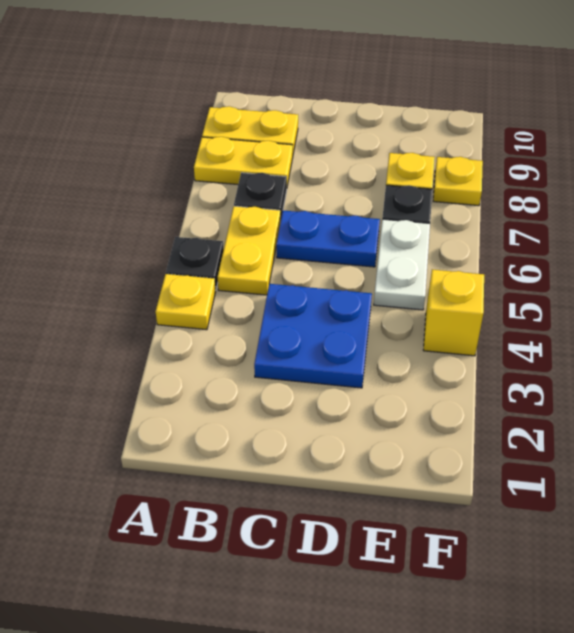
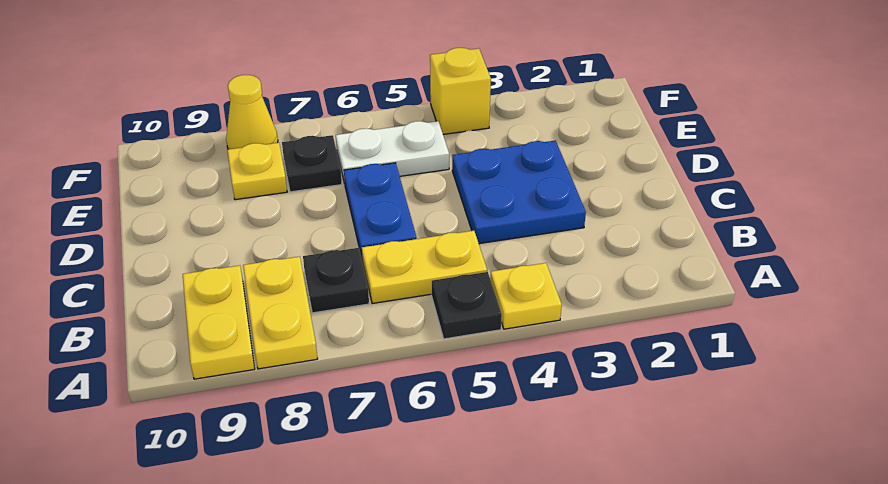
yellow 1x1 plate [433,157,483,206] -> yellow 1x1 cone [226,75,278,149]

